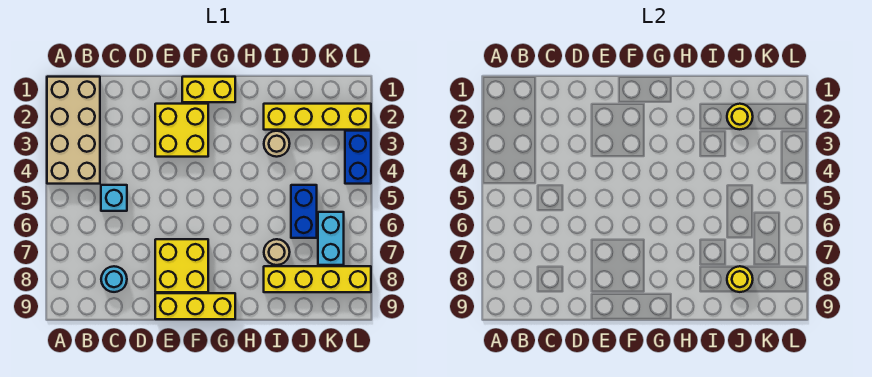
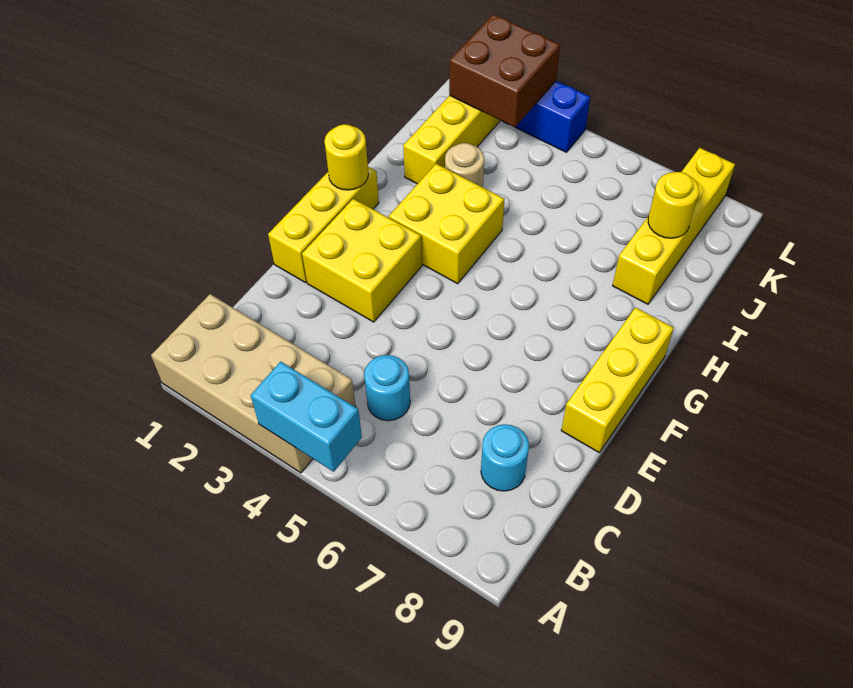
cyan 1x1 brick [101,185,127,211] -> cyan 1x1 round brick [364,355,410,421]
yellow 2x2 brick [155,239,208,292] -> yellow 2x2 brick moved to [389,164,504,284]
yellow 1x2 brick [182,77,235,102] -> yellow 1x3 brick [268,167,379,283]
tan 1x1 round brick [264,239,290,265] -> none
yellow 1x1 round brick [727,104,753,129] -> yellow 1x1 round brick moved to [324,124,369,190]
blue 1x2 brick [291,185,317,238] -> none
none -> brown 2x2 brick [449,14,560,127]
cyan 1x2 brick [318,212,344,265] -> cyan 1x2 brick moved to [251,362,362,472]

